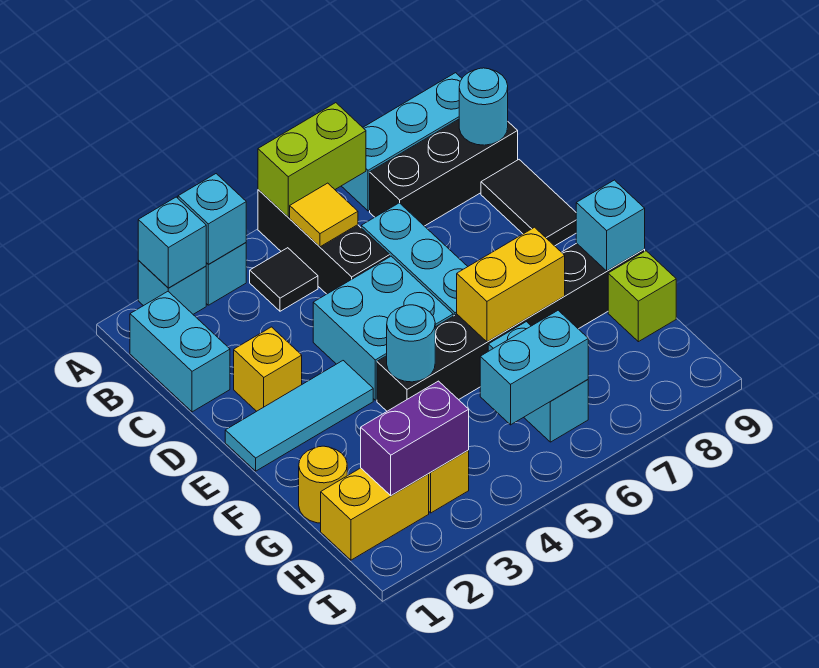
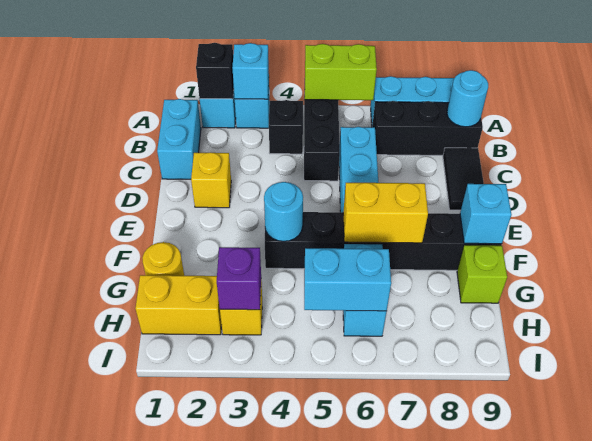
cyan 1x1 brick [138,197,206,288] -> black 1x1 brick [196,43,234,99]
black 1x1 tile [250,248,318,311] -> black 1x1 brick [269,100,303,154]
yellow 1x1 tile [290,183,358,247] -> none
cyan 2x2 brick [313,256,453,400] -> none
cyan 1x3 tile [225,361,373,471] -> none
purple 1x2 brick [361,381,469,496] -> purple 1x1 brick [217,247,261,310]

